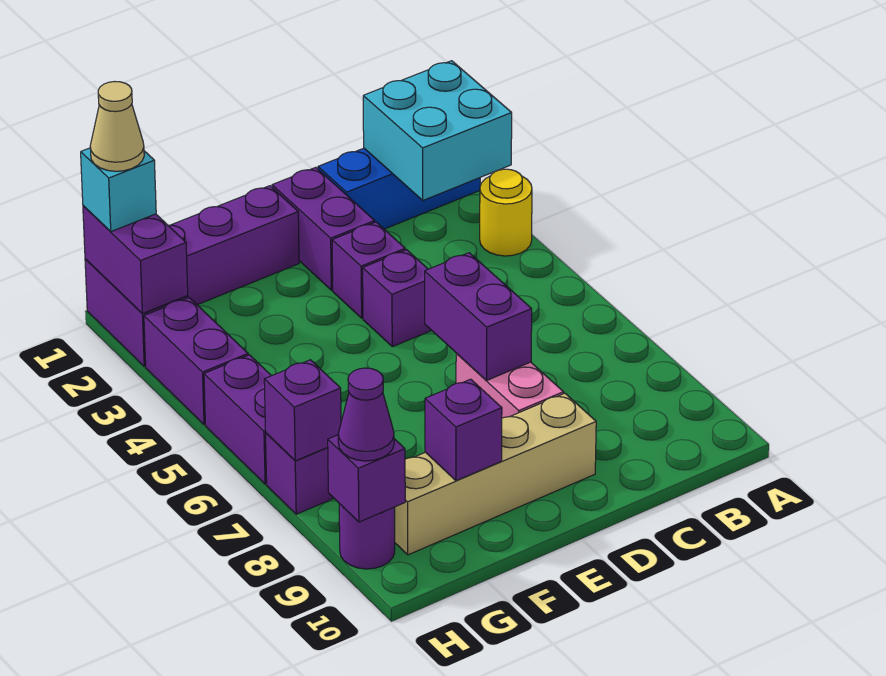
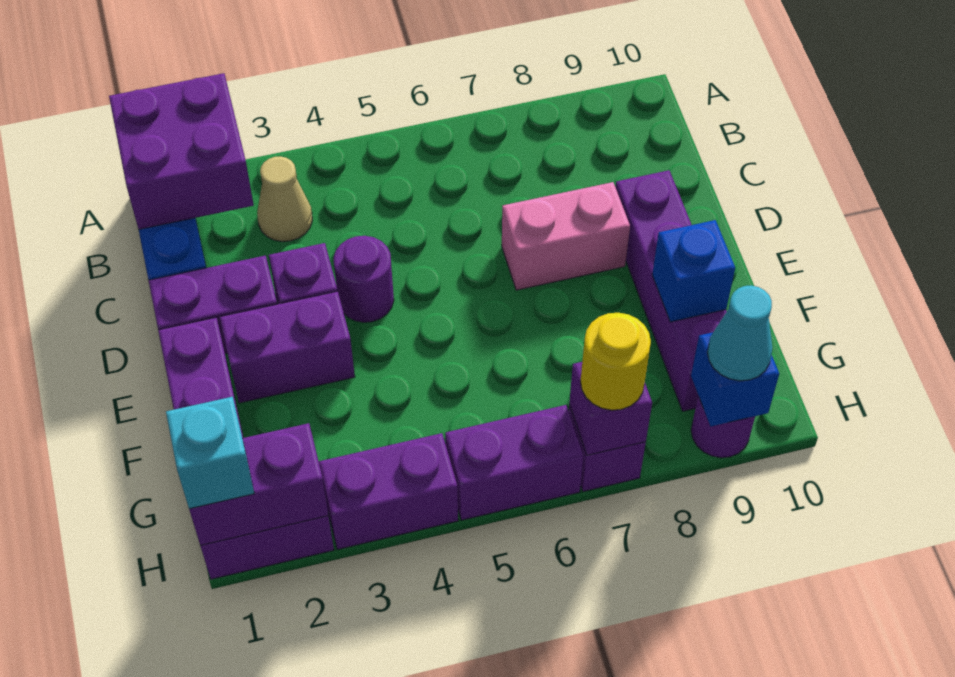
cyan 2x2 brick [363,61,512,200] -> purple 2x2 brick [109,73,254,229]
yellow 1x1 round brick [480,169,532,256] -> yellow 1x1 round brick moved to [581,313,651,410]
purple 1x1 brick [363,250,432,347] -> purple 1x1 round brick [334,236,394,322]
purple 1x2 brick [425,253,532,380] -> purple 1x2 brick moved to [220,291,355,403]
tan 1x4 brick [395,393,596,555] -> purple 1x4 brick [616,170,727,411]
purple 1x1 brick [425,379,502,481] -> blue 1x1 brick [652,220,735,322]
tan 1x1 cone [90,82,144,171] -> tan 1x1 cone moved to [257,156,312,242]
purple 1x1 brick [328,435,405,522] -> blue 1x1 brick [691,332,779,427]
purple 1x1 cone [338,368,394,461] -> cyan 1x1 cone [707,285,772,381]

